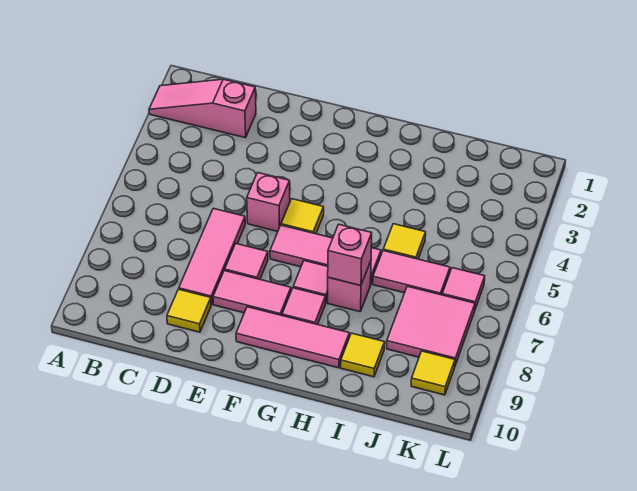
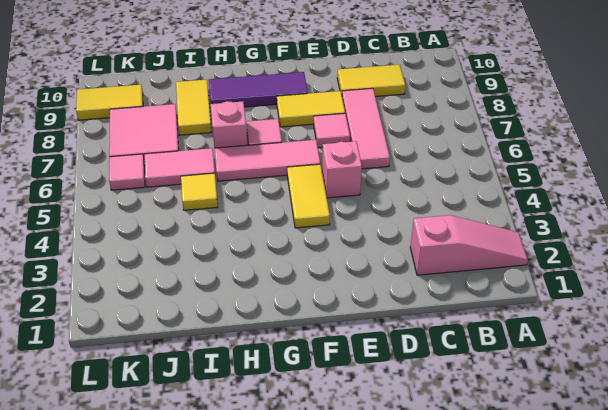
yellow 1x1 tile [167,289,211,332] -> yellow 1x2 tile [337,65,405,97]
pink 1x2 tile [213,270,291,315] -> yellow 1x2 tile [277,91,345,127]
yellow 1x1 tile [281,199,324,234] -> yellow 1x2 tile [287,164,330,228]
pink 1x3 tile [236,307,349,368] -> purple 1x3 tile [209,72,308,107]
pink 1x1 tile [282,288,326,324] -> none
pink 1x1 brick [328,224,372,286] -> none
yellow 1x1 tile [341,333,385,377] -> yellow 1x2 tile [176,79,211,135]
yellow 1x1 tile [411,351,455,395] -> yellow 1x2 tile [76,85,143,120]

